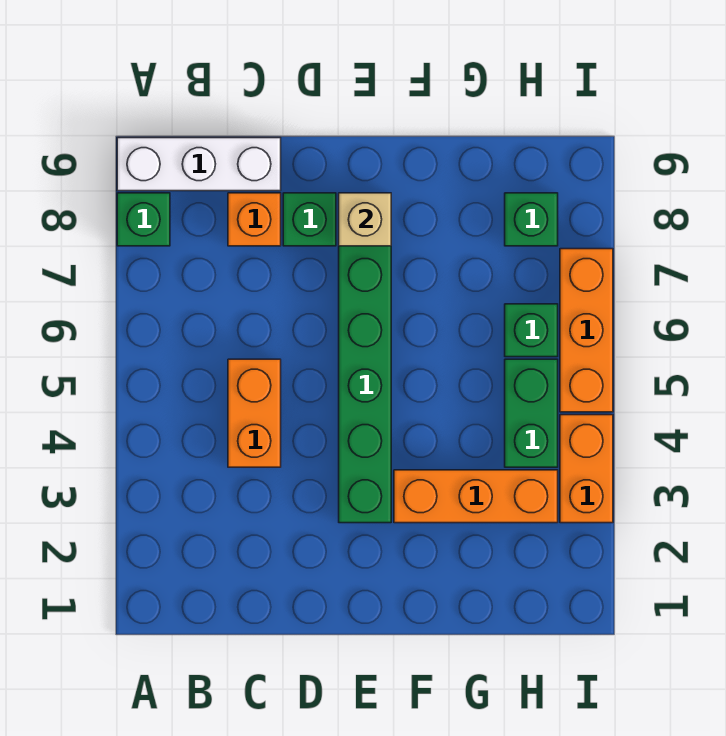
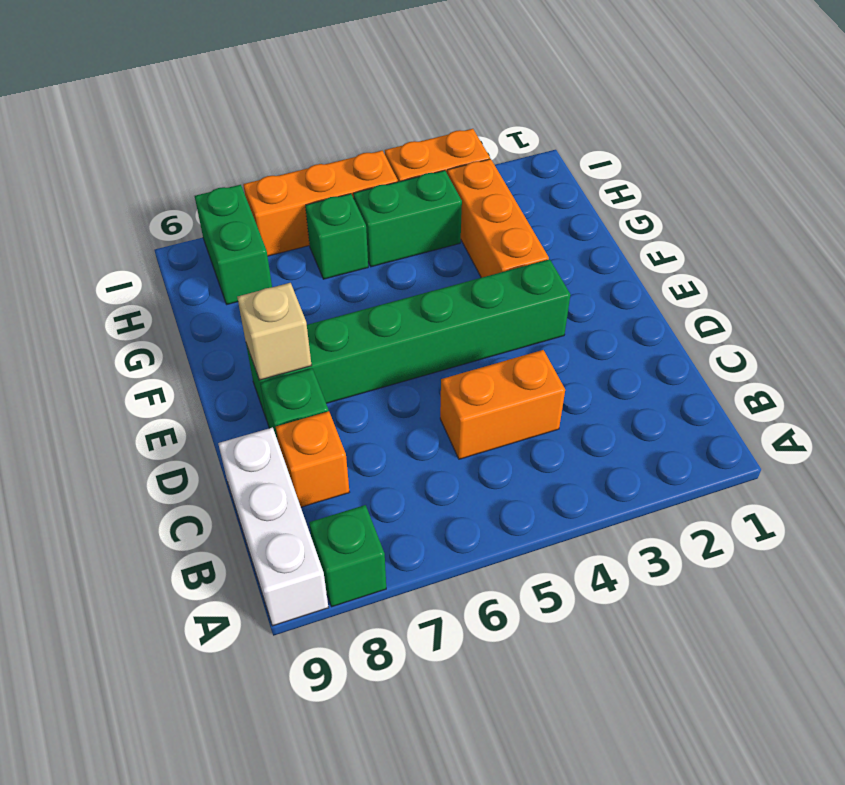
green 1x1 brick [505,193,558,246] -> green 1x2 brick [195,185,272,304]

